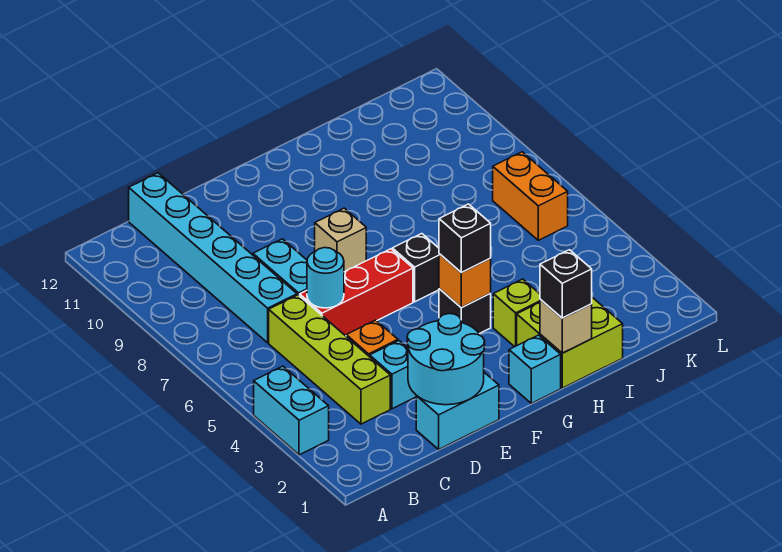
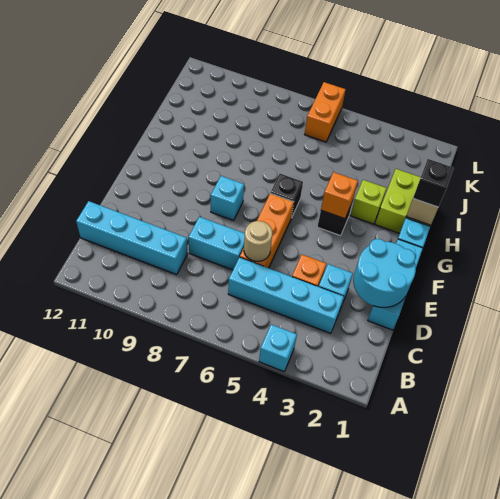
cyan 1x2 brick [254,366,329,455] -> cyan 1x1 brick [259,324,297,371]
lime 1x4 brick [269,295,390,424] -> cyan 1x4 brick [228,257,344,333]
cyan 1x6 brick [129,173,297,343] -> cyan 1x4 brick [76,201,188,275]
cyan 1x2 brick [416,372,499,449] -> cyan 1x3 brick [368,239,423,330]
red 1x3 brick [300,249,413,336] -> orange 1x3 brick [240,193,294,268]
cyan 1x1 round brick [307,248,344,308] -> tan 1x1 round brick [244,221,272,261]
tan 1x1 brick [315,208,366,272] -> cyan 1x1 brick [211,176,244,221]
black 1x1 brick [439,204,491,273] -> none
orange 1x2 brick [493,152,568,240] -> orange 1x2 brick turned to [305,82,346,142]

